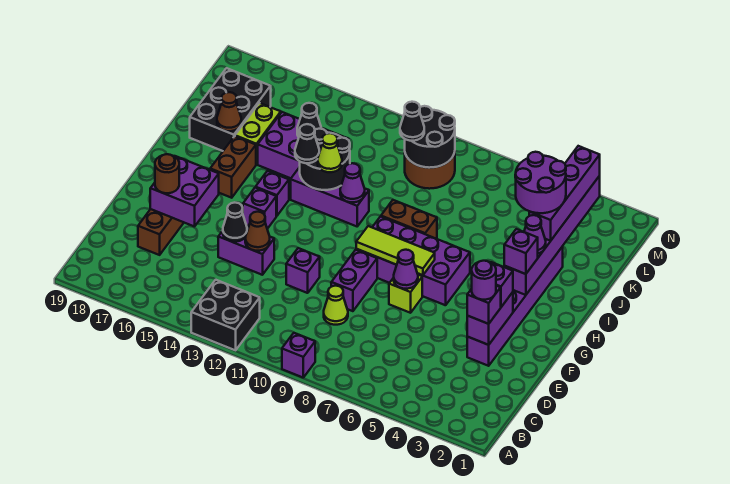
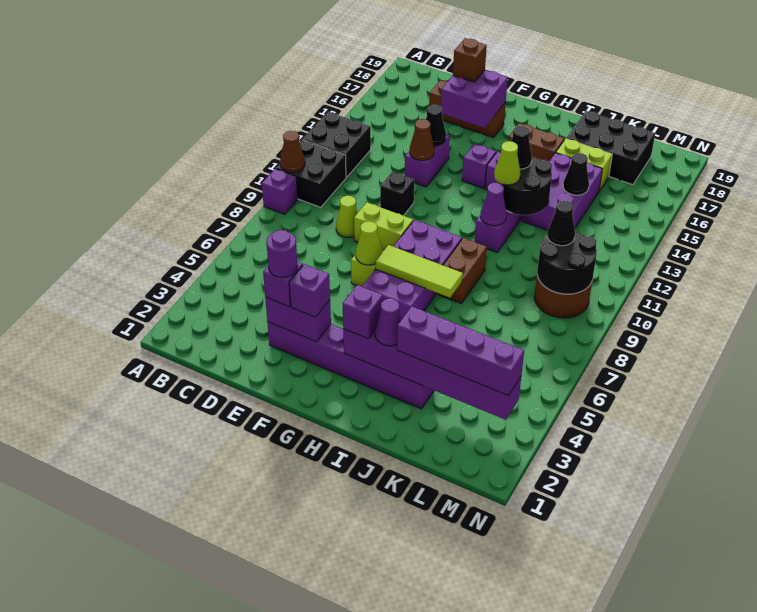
none -> black 2x2 brick [276,139,346,207]
purple 1x2 brick [331,250,377,311] -> lime 1x2 brick [354,203,413,251]
purple 1x1 brick [286,248,320,293] -> black 1x1 brick [380,172,414,216]
brown 1x1 round brick [155,154,179,193] -> brown 1x1 brick [453,38,487,82]
purple 1x1 cone [394,250,418,289] -> lime 1x1 cone [356,221,382,265]
lime 1x3 tile [356,226,435,275] -> lime 1x3 tile turned to [376,245,463,298]
purple 2x2 round brick [515,152,566,213] -> none
brown 1x1 cone [217,92,241,131] -> brown 1x1 cone moved to [280,131,305,172]

